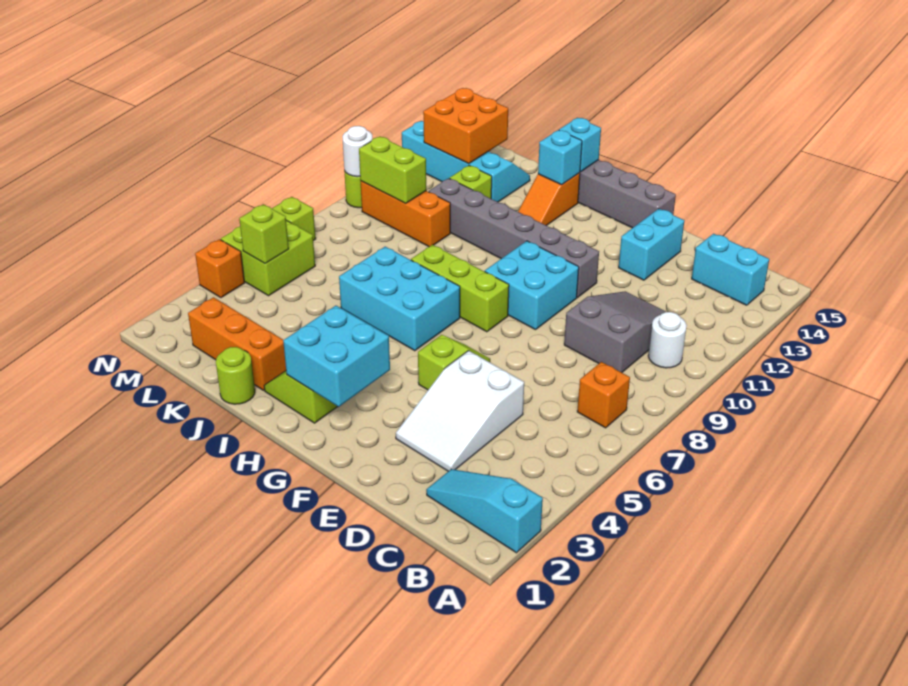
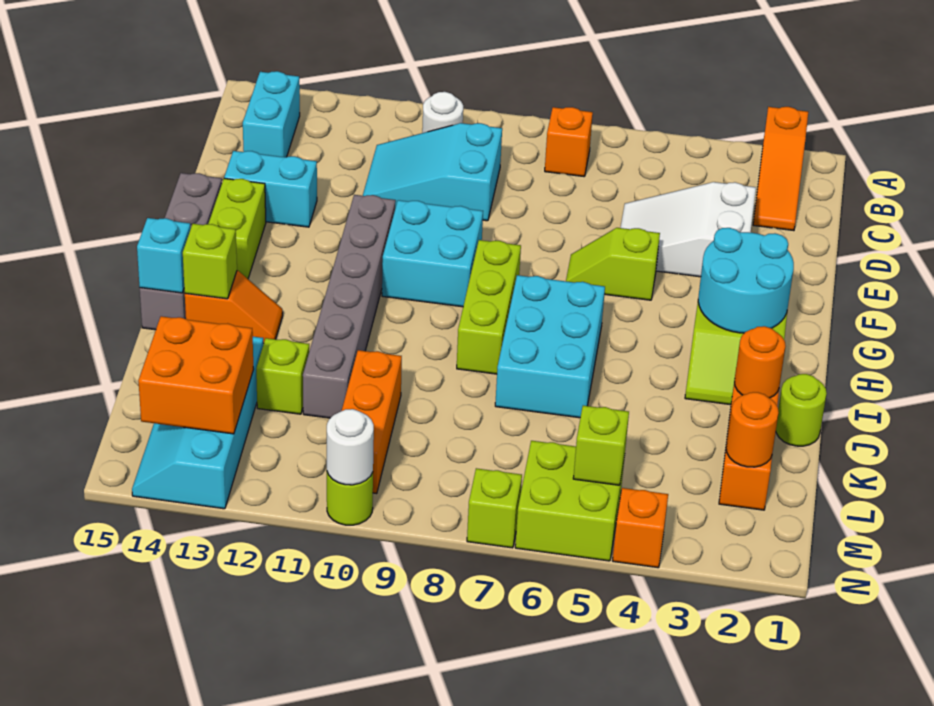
cyan 1x3 slope [426,469,543,553] -> orange 1x3 slope [753,107,808,231]
grey 2x3 slope [564,291,666,372] -> cyan 2x3 slope [363,123,502,221]
white 2x3 slope [396,351,524,471] -> white 2x3 slope turned to [620,182,756,277]
cyan 2x2 brick [283,306,390,407] -> cyan 2x2 round brick [698,228,794,333]
cyan 1x1 brick [538,130,582,185] -> lime 1x1 brick [183,224,237,299]
none -> orange 1x1 round brick [734,326,786,398]
none -> orange 1x1 round brick [726,392,779,467]
lime 1x2 brick [359,137,426,203] -> lime 1x2 brick moved to [208,178,266,279]

